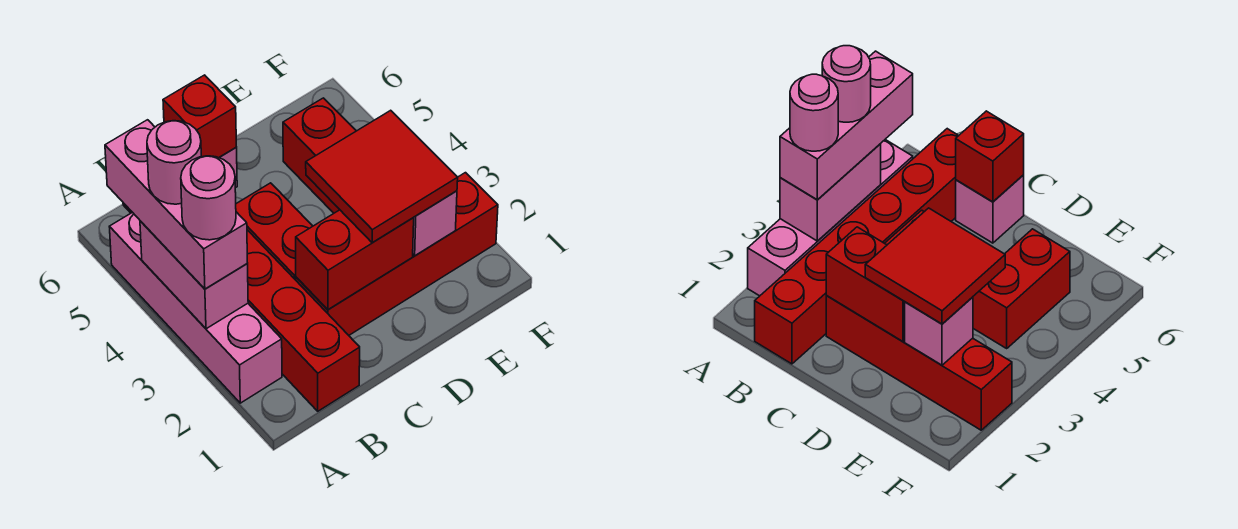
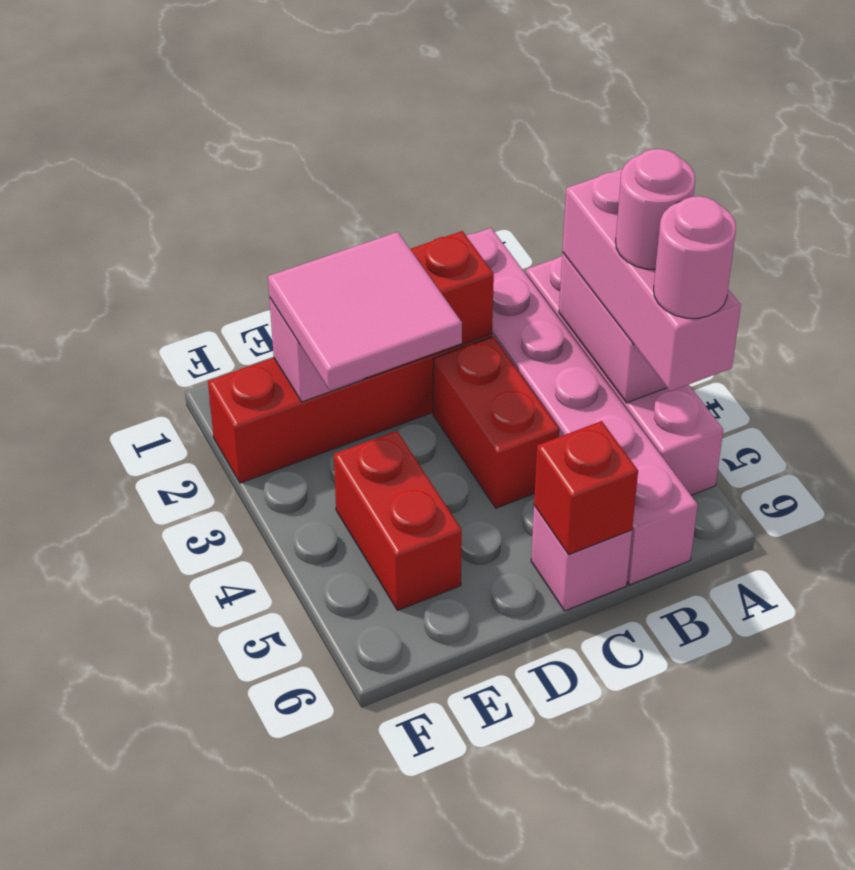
pink 1x1 round brick [181,156,236,240] -> pink 1x1 round brick moved to [654,196,736,318]
red 1x6 brick [123,203,360,411] -> pink 1x6 brick [466,228,698,585]
red 2x2 tile [306,110,458,243] -> pink 2x2 tile [268,232,462,390]

